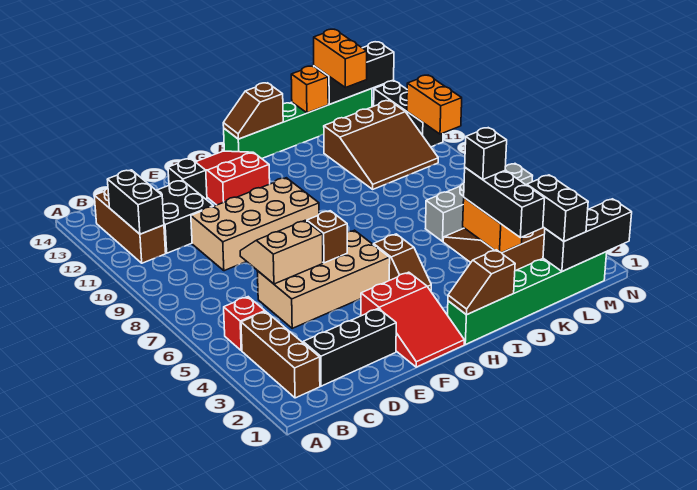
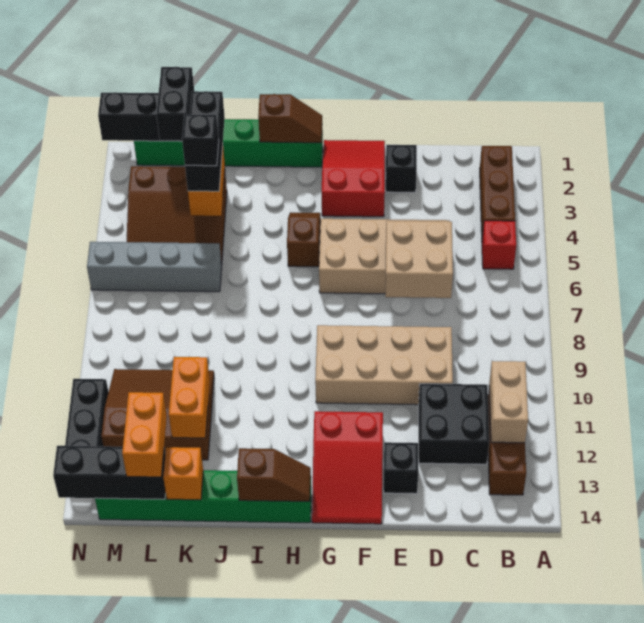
black 1x2 brick [107,170,164,234] -> tan 1x2 brick [489,361,528,443]
black 1x3 brick [303,308,396,386] -> black 1x1 brick [386,145,417,192]
tan 2x2 slope [240,220,323,284] -> tan 2x2 brick [385,221,453,298]
brown 1x1 brick [307,211,347,263] -> none
orange 1x2 brick [407,75,462,134] -> orange 1x2 brick moved to [169,357,210,438]

